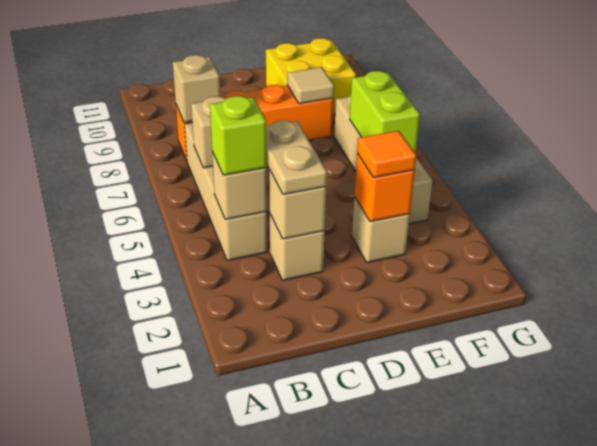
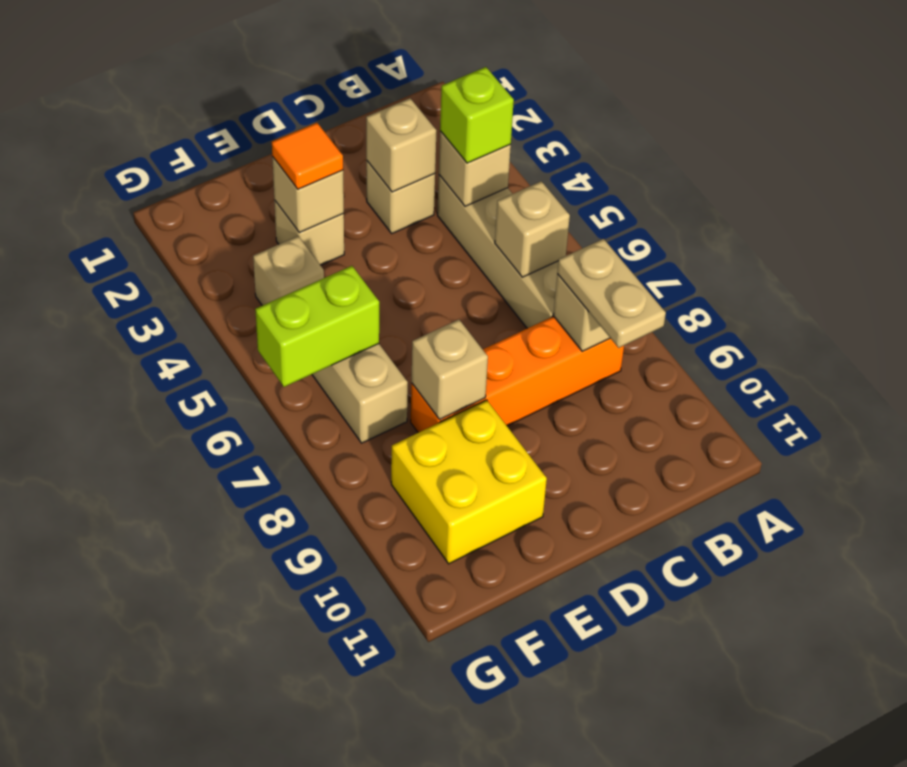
tan 1x2 plate [266,121,327,195] -> tan 1x2 plate moved to [557,239,666,348]
orange 1x1 brick [355,153,415,222] -> tan 1x1 brick [272,157,344,233]
tan 1x1 tile [287,67,334,104] -> tan 1x1 brick [411,320,488,419]
lime 1x2 brick [350,71,420,153] -> lime 1x2 brick turned to [255,266,379,387]

